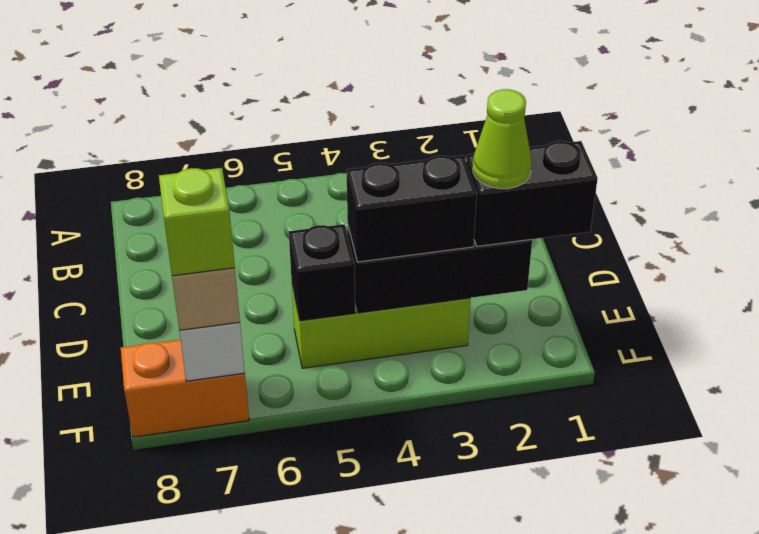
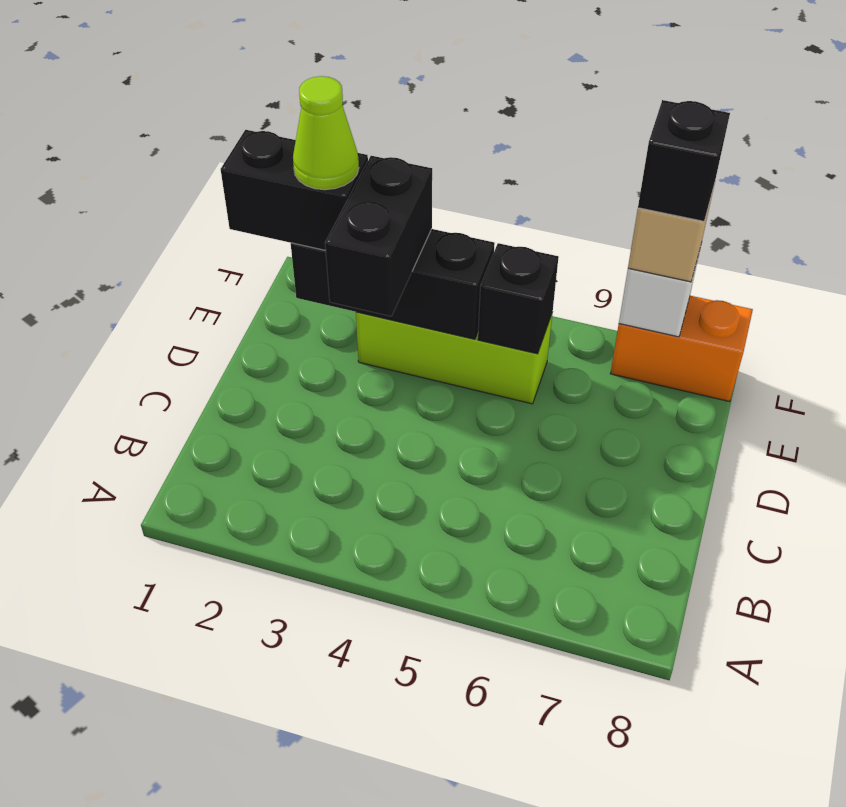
black 1x2 brick [347,155,477,262] -> black 1x2 brick turned to [325,156,432,316]
lime 1x1 brick [159,168,235,276] -> black 1x1 brick [638,100,730,221]

